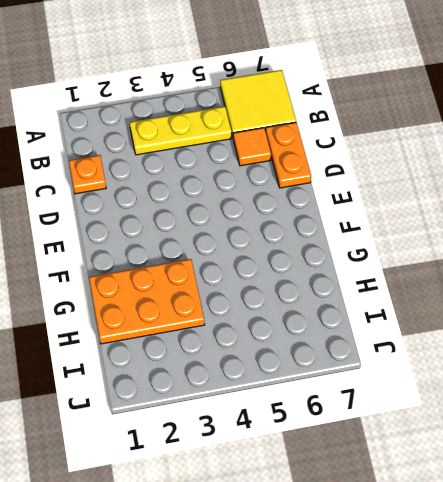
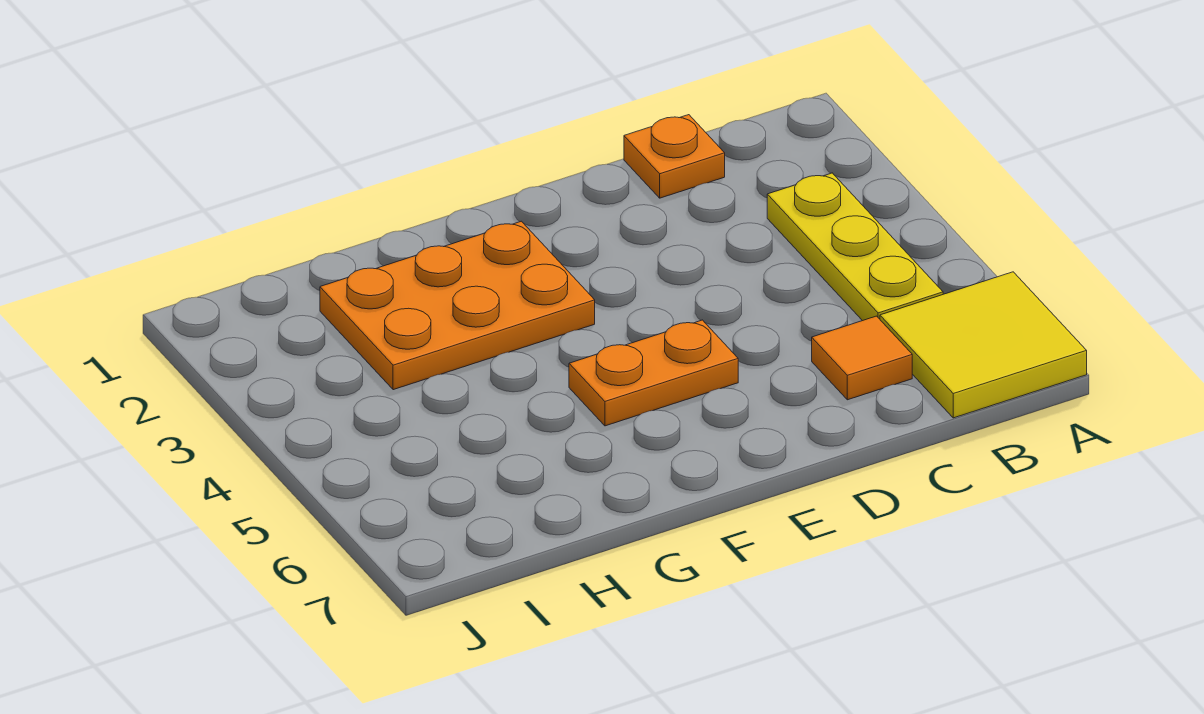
orange 1x2 plate [266,122,311,188] -> orange 1x2 plate moved to [569,320,738,426]
orange 2x3 plate [89,259,205,344] -> orange 2x3 plate turned to [320,221,595,390]

